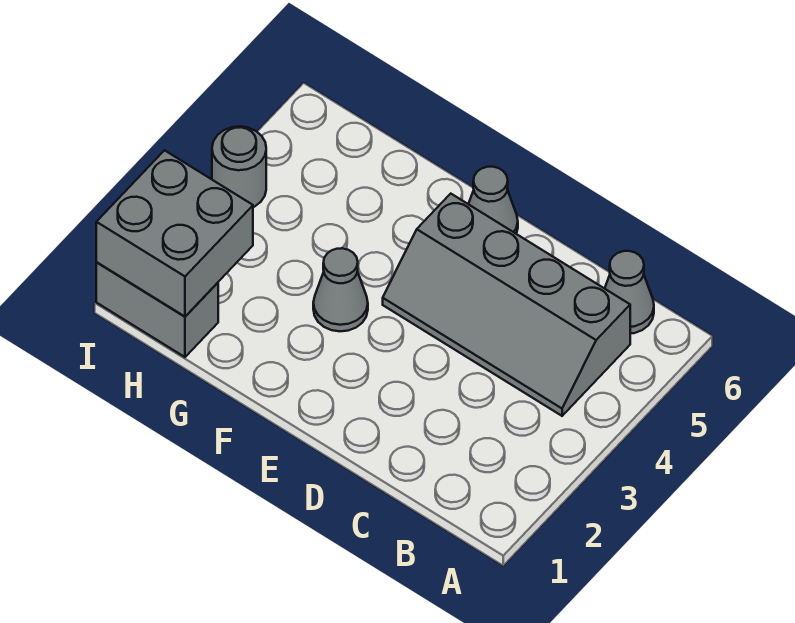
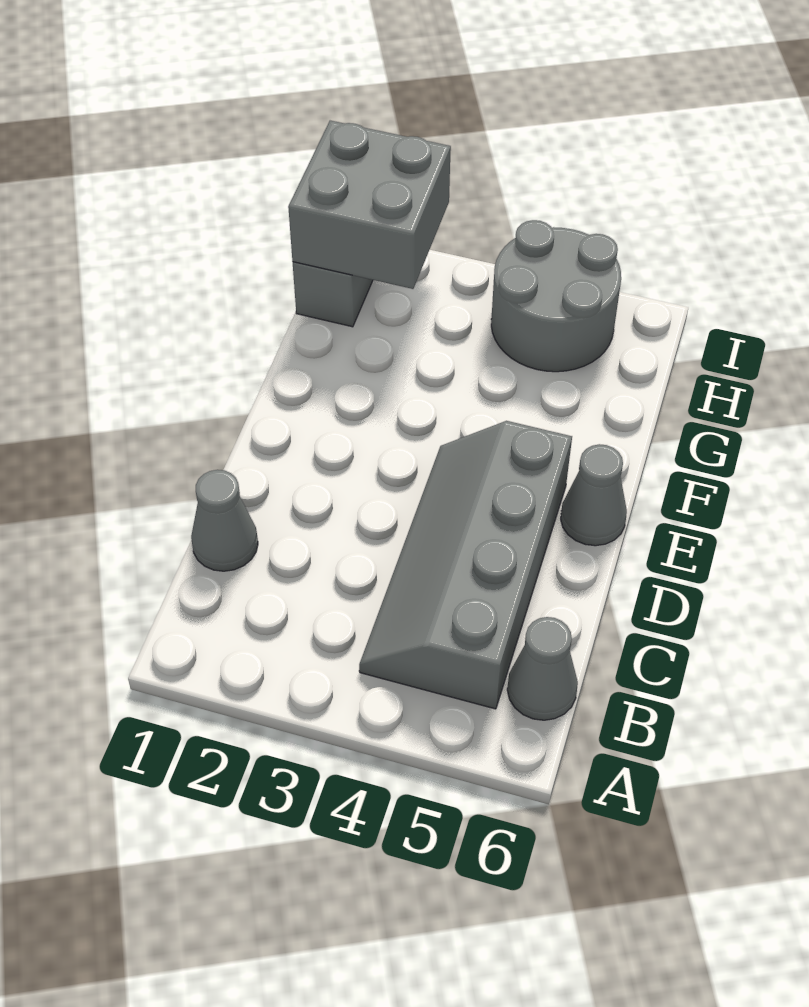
grey 1x1 cone [313,248,368,331] -> grey 1x1 cone moved to [191,470,258,571]
grey 1x1 round brick [212,126,266,207] -> grey 2x2 round brick [491,220,621,372]

